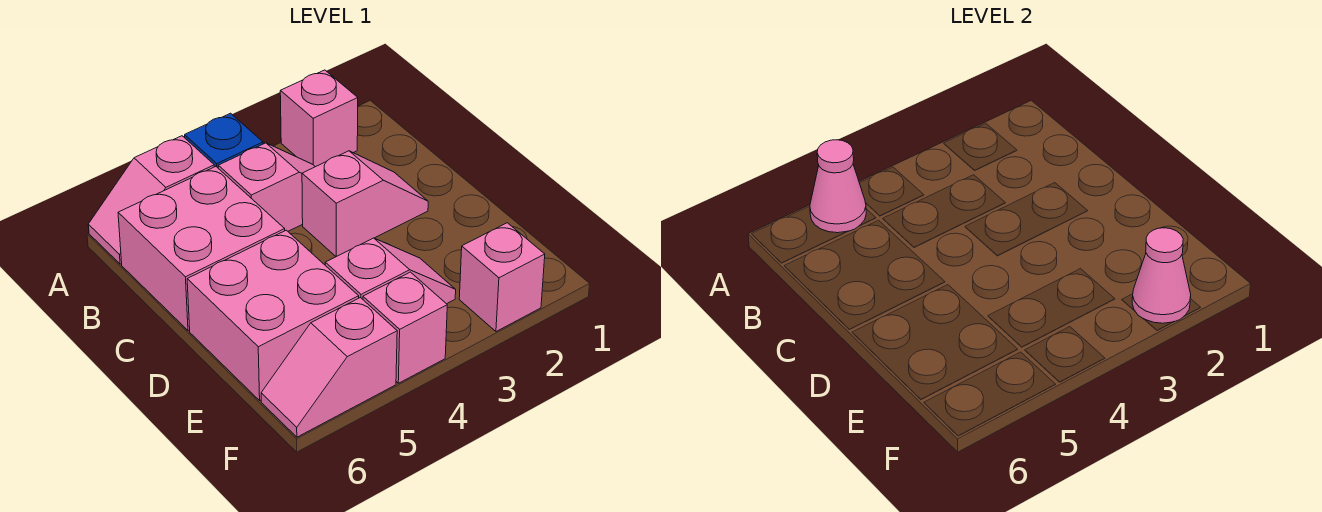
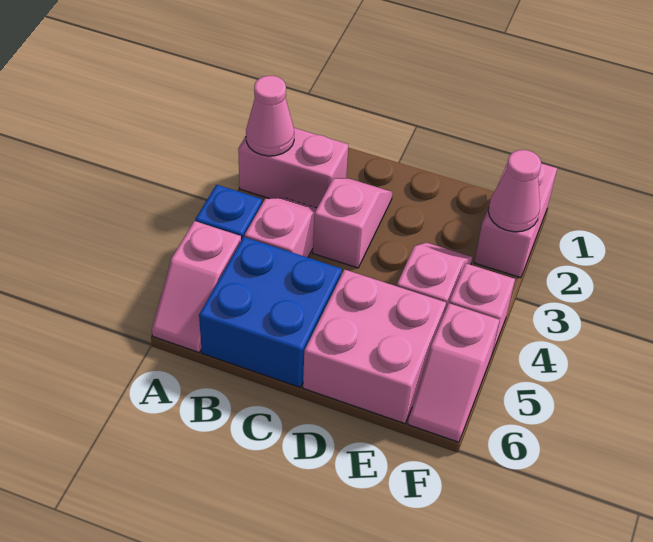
pink 1x1 brick [280,70,358,167] -> pink 1x2 brick [238,128,348,208]
pink 1x1 cone [810,140,866,233] -> pink 1x1 cone moved to [246,76,294,156]
pink 2x2 brick [118,167,285,331] -> blue 2x2 brick [199,237,342,387]
pink 1x1 brick [459,223,545,332] -> pink 1x2 brick [474,162,557,278]

